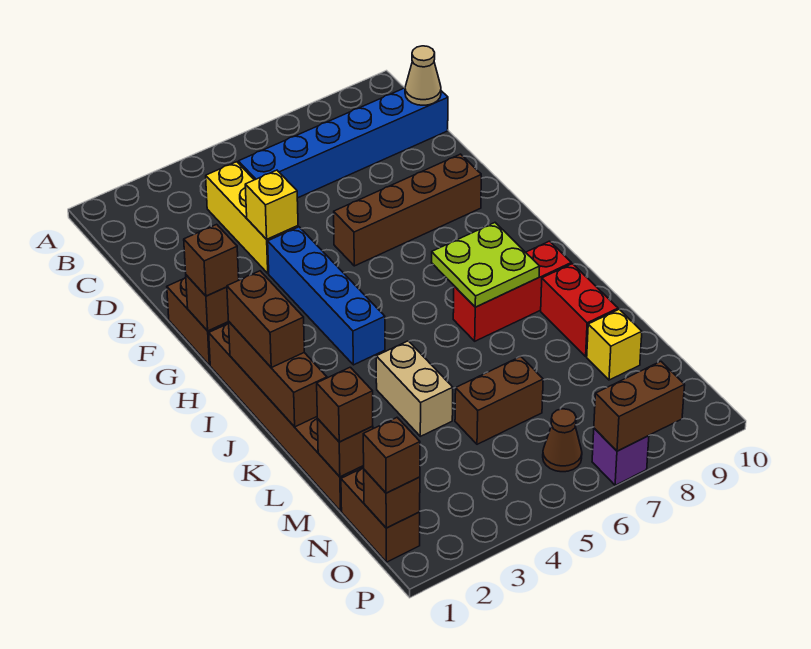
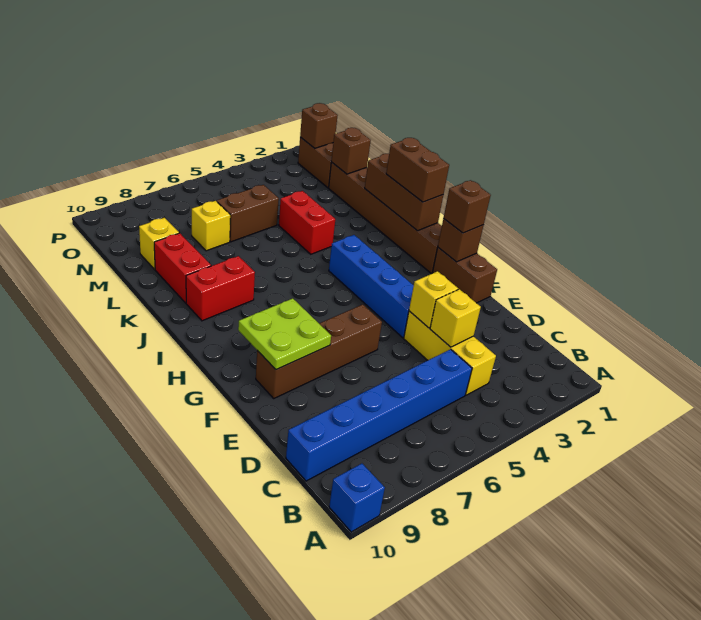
none -> blue 1x1 brick [329,464,385,532]
tan 1x1 cone [405,46,441,105] -> none
none -> yellow 1x1 brick [430,289,481,347]
lime 2x2 plate [431,223,540,307] -> lime 2x2 plate moved to [238,298,331,370]
red 1x3 brick [453,241,571,341] -> red 1x2 brick [186,256,255,321]
tan 1x2 brick [376,341,453,436] -> red 1x2 brick [279,191,335,254]
brown 1x1 brick [317,367,373,442] -> none
none -> yellow 1x1 brick [192,201,230,251]
brown 1x1 brick [363,418,420,493] -> none
brown 1x1 cone [543,409,582,472] -> none
purple 1x1 brick [592,428,649,485] -> none
brown 1x2 brick [594,361,685,451] -> none

